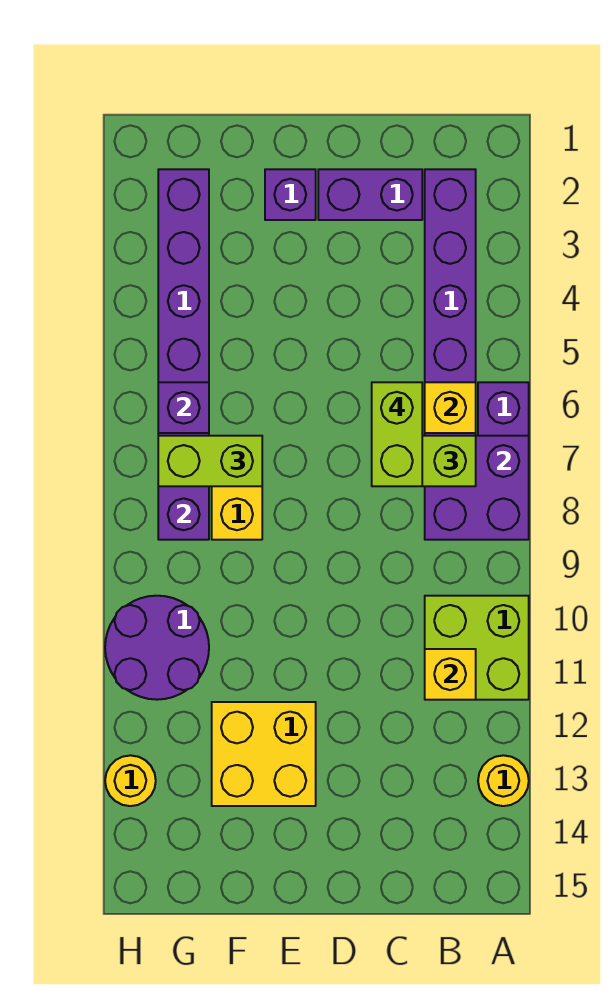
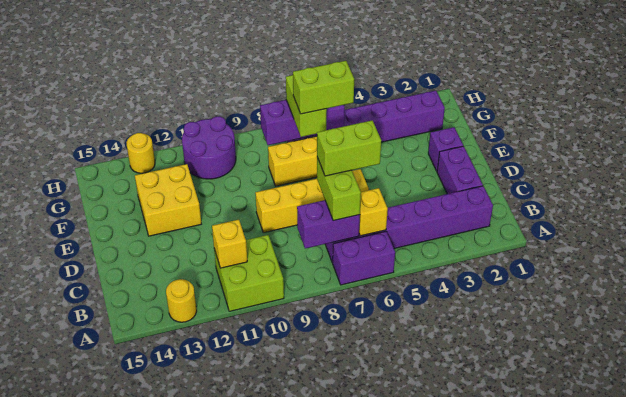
purple 2x2 brick [425,436,529,540] -> purple 1x2 brick [297,200,360,249]
none -> yellow 1x4 brick [255,169,369,233]
none -> lime 1x2 brick [293,61,354,114]

